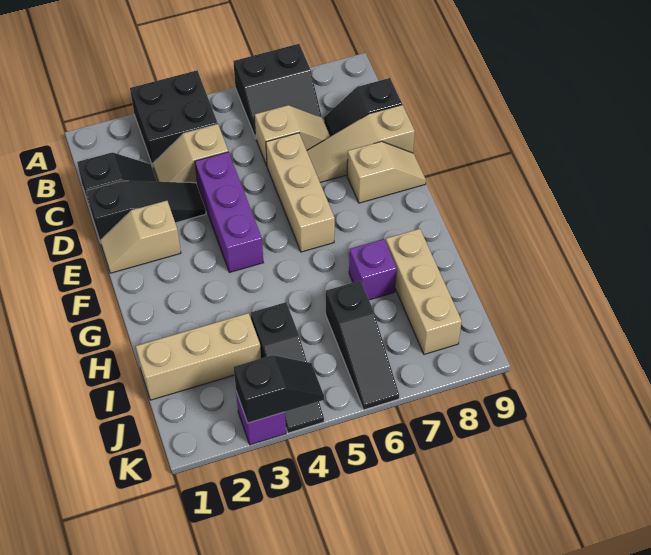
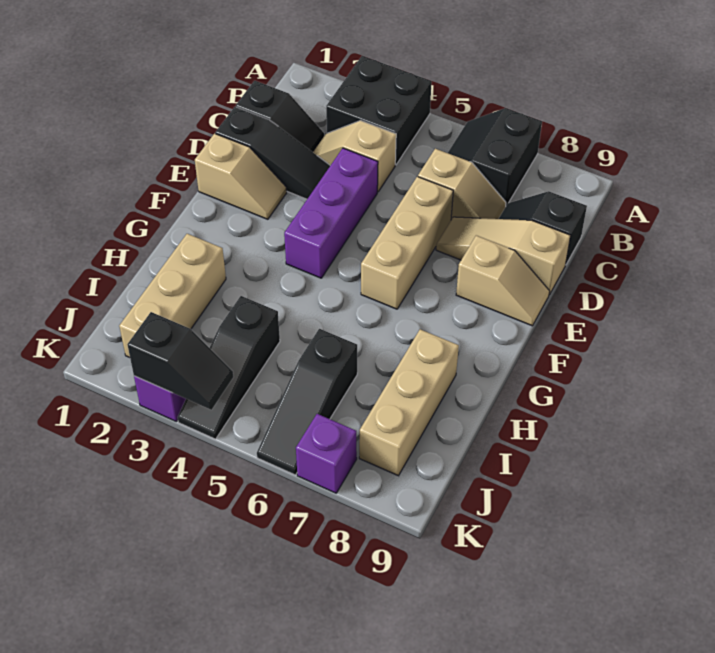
black 2x2 slope [233,44,322,138] -> black 2x2 slope turned to [448,108,542,205]
tan 1x2 slope [100,201,181,273] -> tan 1x2 slope turned to [195,134,287,219]
purple 1x1 brick [349,239,397,300] -> purple 1x1 brick moved to [296,414,357,493]
tan 1x3 brick [136,313,261,400] -> tan 1x3 brick turned to [119,234,226,358]

